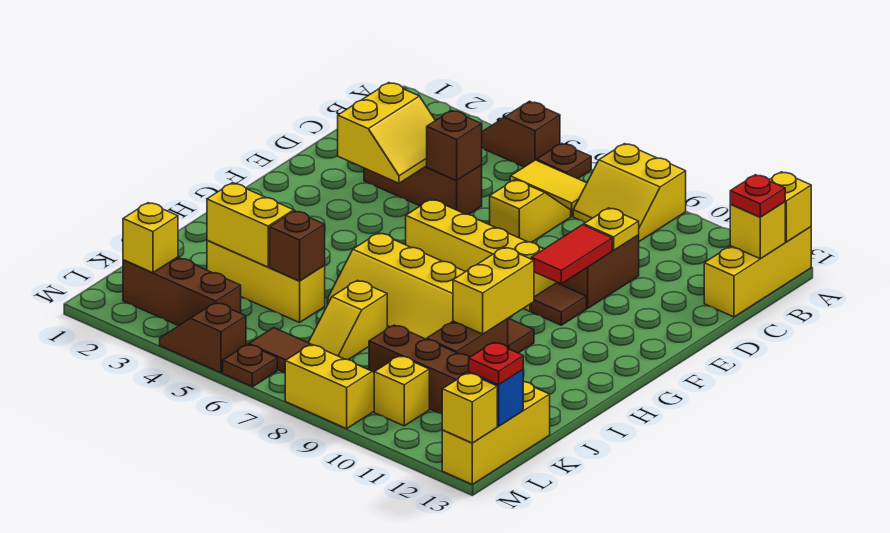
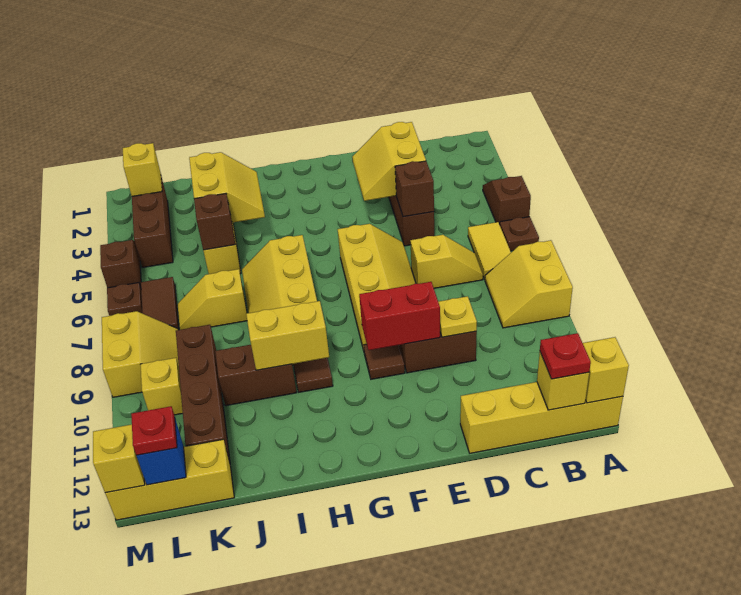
yellow 1x3 brick [704,227,811,317] -> yellow 1x4 brick [460,382,623,453]
yellow 2x2 slope [338,83,435,183] -> yellow 2x2 slope turned to [352,122,426,201]
red 1x2 tile [531,225,612,284] -> red 1x2 brick [359,282,440,350]

